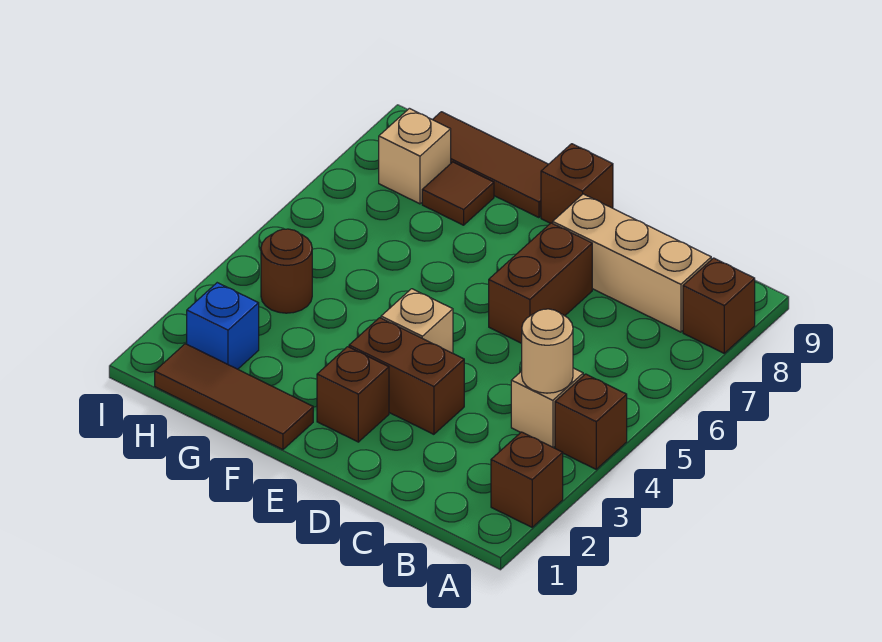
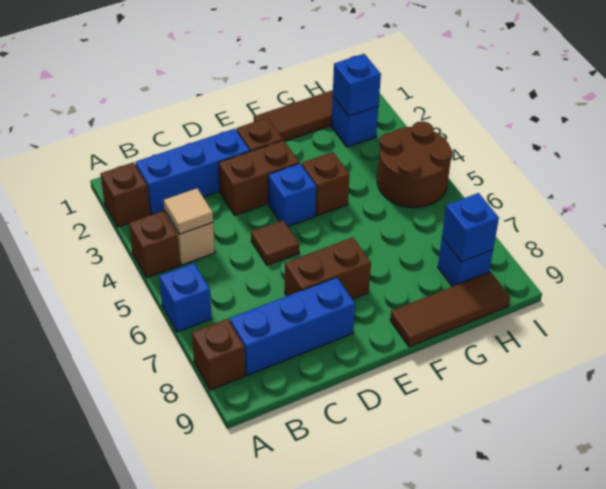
none -> blue 1x1 brick [159,263,212,332]
none -> blue 1x3 brick [135,129,250,215]
tan 1x1 round brick [522,309,573,393] -> tan 1x1 tile [164,188,213,234]
tan 1x3 brick [553,194,711,332] -> blue 1x3 brick [230,277,355,375]
brown 1x2 brick [489,223,592,343] -> brown 1x2 brick turned to [285,238,371,299]
tan 1x1 brick [381,289,453,353] -> blue 1x1 brick [268,163,316,226]
brown 1x1 brick [541,144,613,223] -> brown 1x1 brick moved to [302,152,350,216]
brown 1x1 tile [422,162,494,225] -> brown 1x1 tile moved to [251,220,299,265]
none -> blue 1x1 brick [333,54,381,116]
brown 1x1 round brick [261,229,312,313] -> brown 2x2 round brick [377,121,453,208]
tan 1x1 brick [379,108,451,204] -> blue 1x1 brick [438,238,493,287]
none -> blue 1x1 brick [442,193,499,262]

